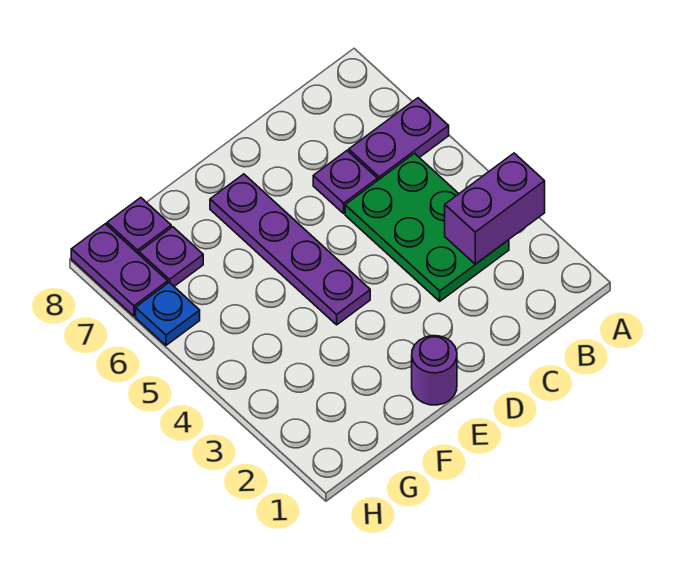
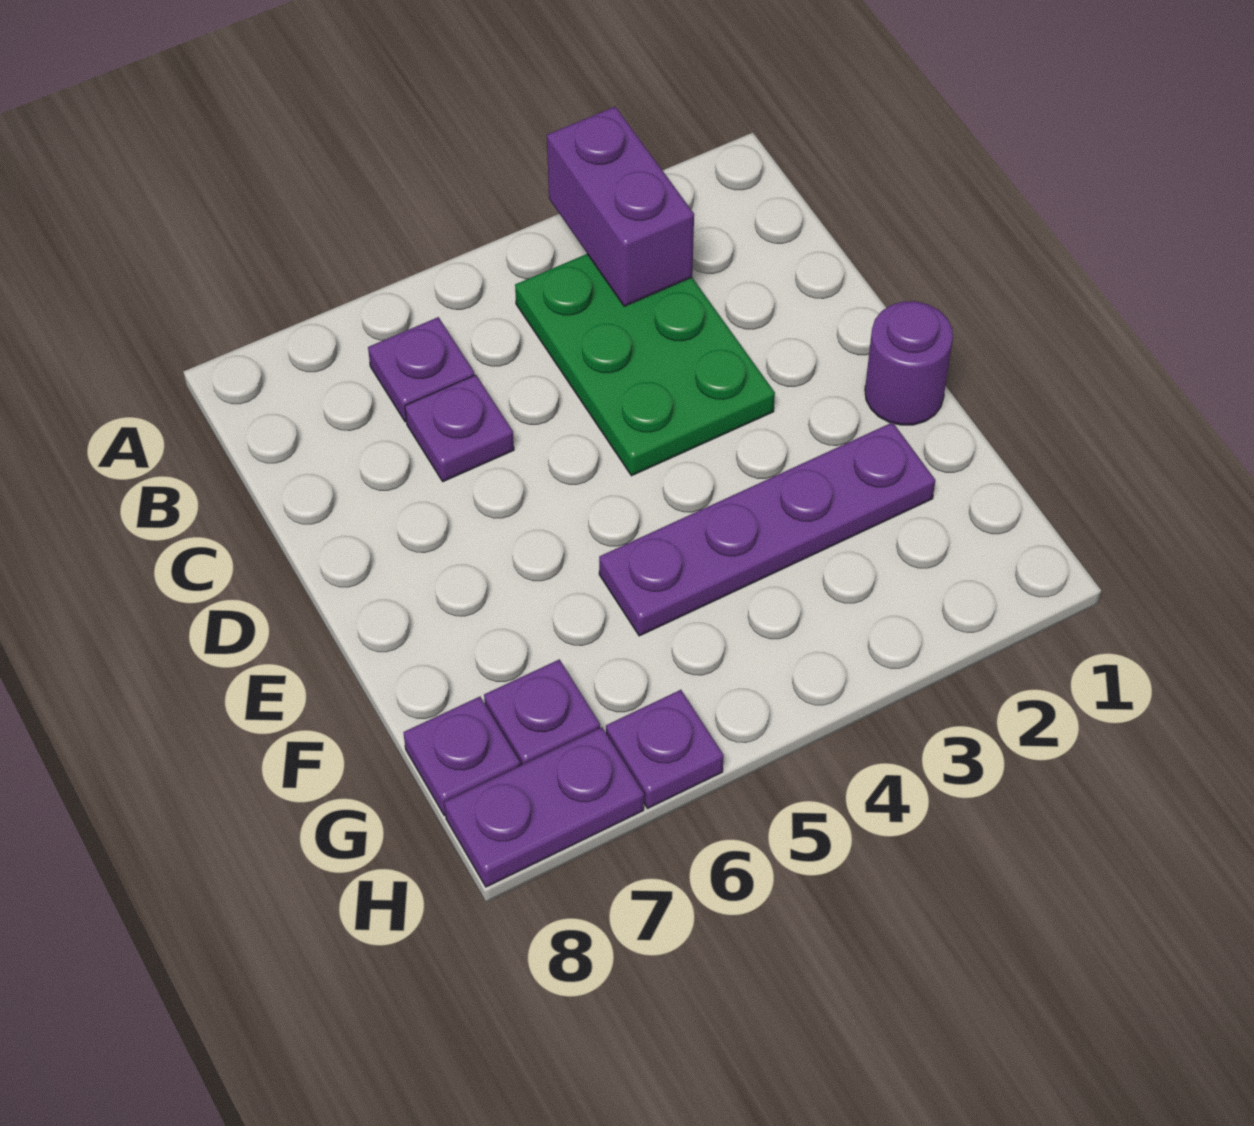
purple 1x2 plate [349,98,449,181] -> purple 1x1 plate [368,317,474,422]
green 2x3 plate [345,153,509,301] -> green 2x3 plate turned to [515,254,775,476]
purple 1x4 plate [210,174,370,325] -> purple 1x4 plate moved to [599,422,935,636]
blue 1x1 plate [136,282,200,345] -> purple 1x1 plate [606,690,724,808]

